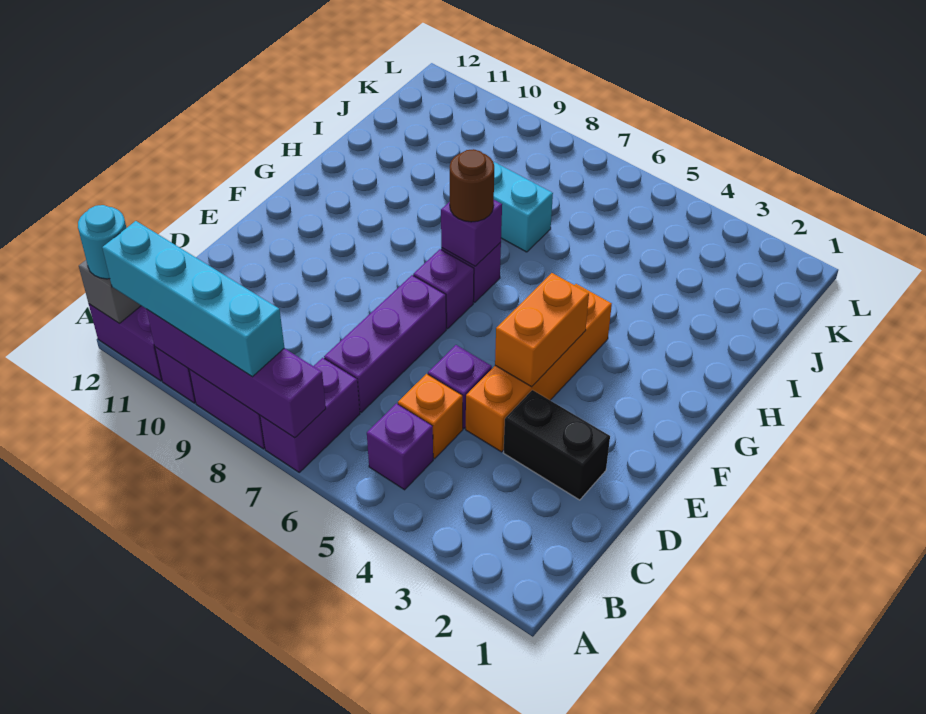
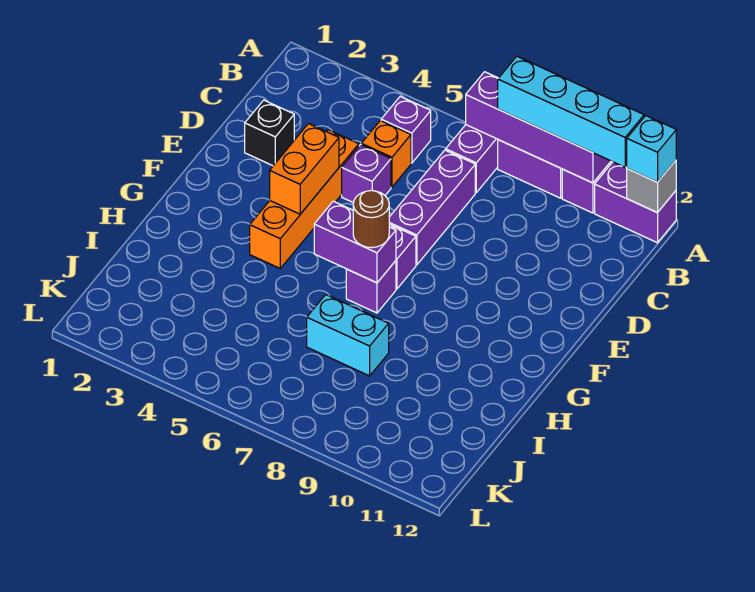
cyan 1x1 round brick [78,205,126,279] -> cyan 1x1 brick [627,116,676,182]
black 1x2 brick [503,390,610,500] -> black 1x1 brick [245,100,294,166]
purple 1x1 brick [441,200,502,266] -> purple 1x2 brick [314,201,396,283]

